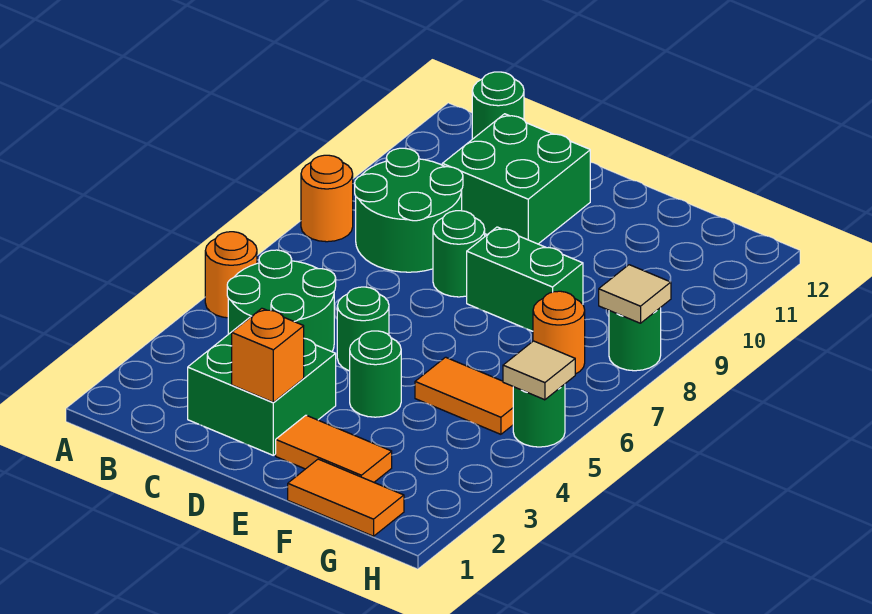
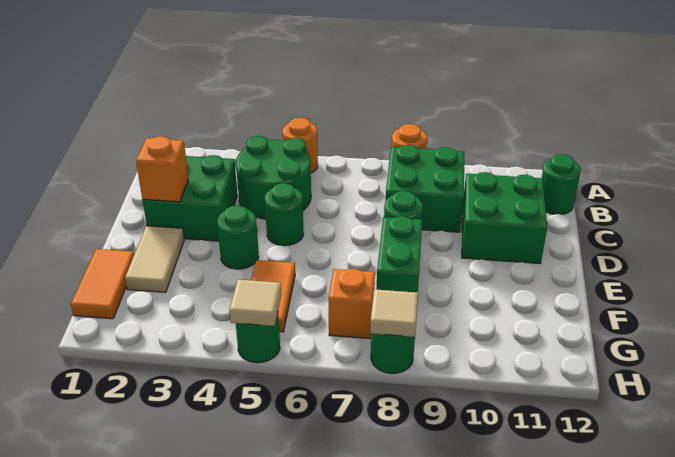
green 2x2 round brick [355,148,463,272] -> green 2x2 brick [386,145,464,232]
orange 1x2 tile [276,415,392,482] -> tan 1x2 tile [125,226,184,292]
orange 1x1 round brick [533,291,585,374] -> orange 1x1 brick [329,269,375,339]

